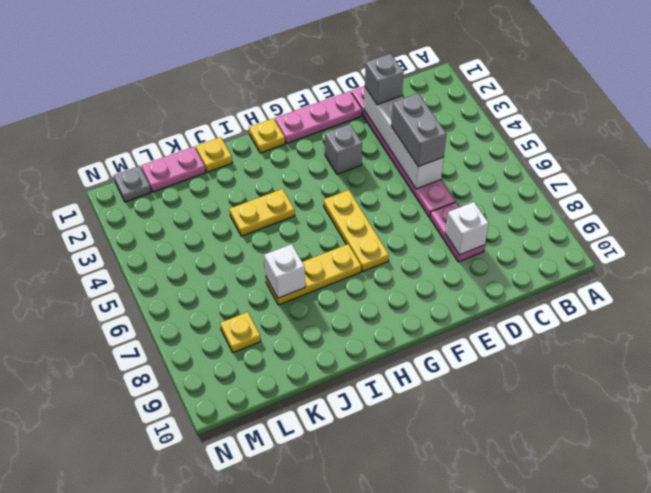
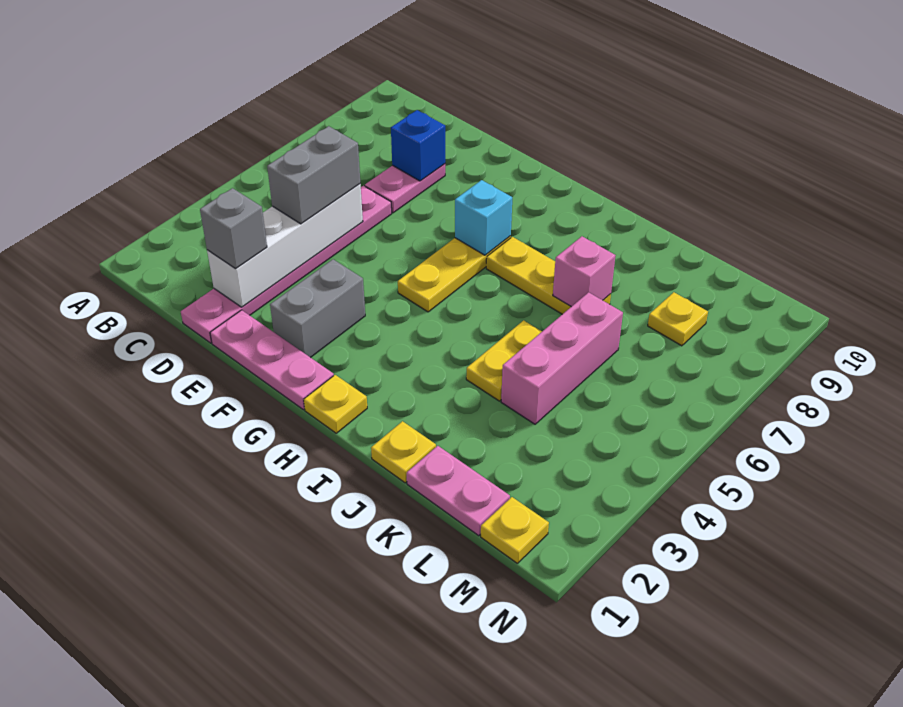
white 1x1 brick [445,202,489,255] -> blue 1x1 brick [391,110,445,181]
grey 1x1 brick [325,124,362,174] -> grey 1x2 brick [270,259,365,358]
none -> cyan 1x1 brick [455,180,512,255]
yellow 1x2 plate [229,189,295,236] -> yellow 1x2 plate turned to [466,320,542,401]
white 1x1 brick [264,244,305,298] -> pink 1x1 brick [553,236,616,307]
none -> pink 1x3 brick [501,292,623,424]
grey 1x1 plate [114,166,151,202] -> yellow 1x1 plate [481,497,549,563]

